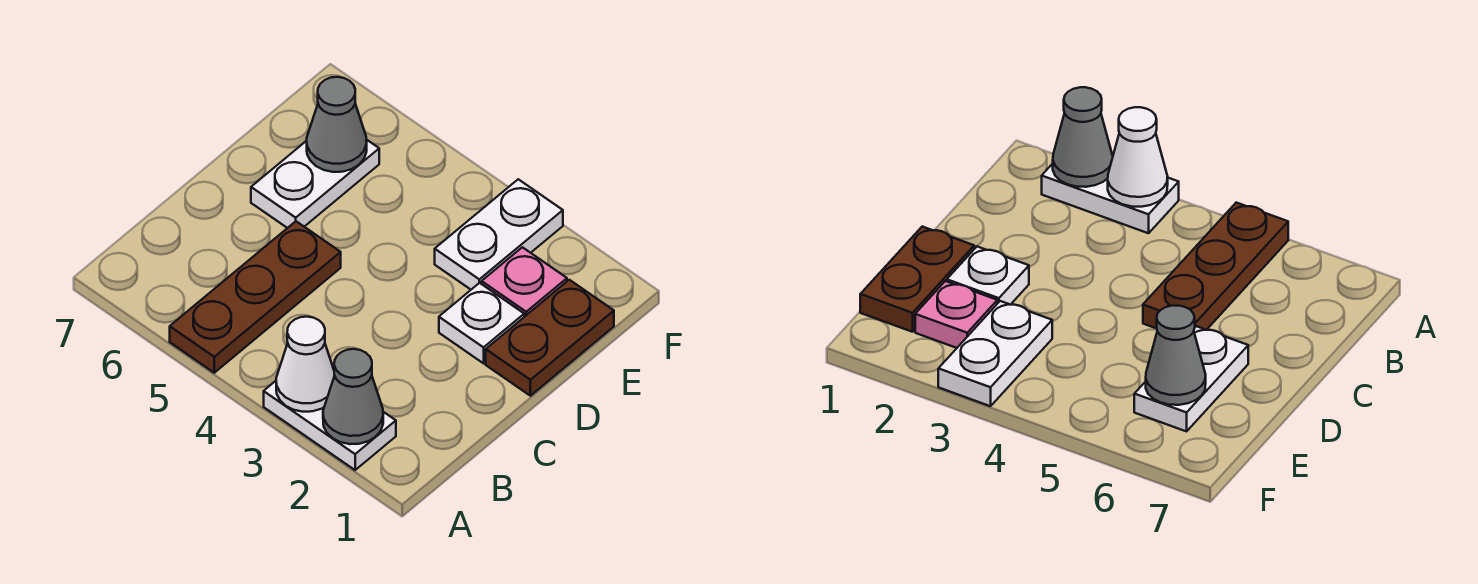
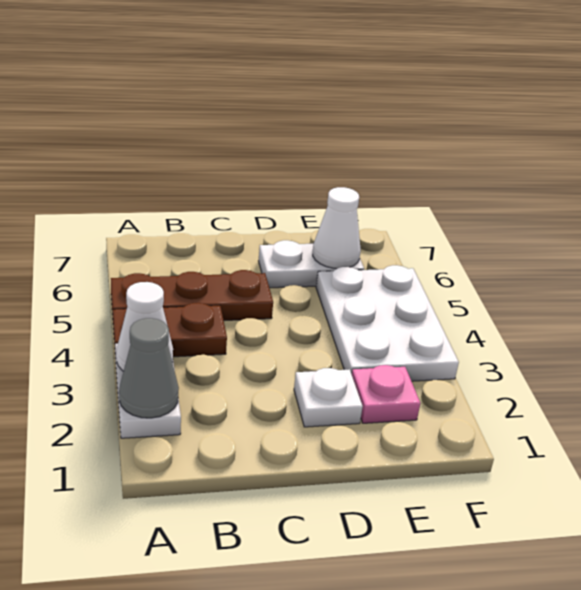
brown 1x2 plate [486,280,614,396] -> brown 1x2 plate moved to [113,303,227,358]
white 1x2 plate [435,179,563,289] -> white 2x3 plate [316,265,459,381]
grey 1x1 cone [307,77,367,172] -> white 1x1 cone [313,187,361,269]

